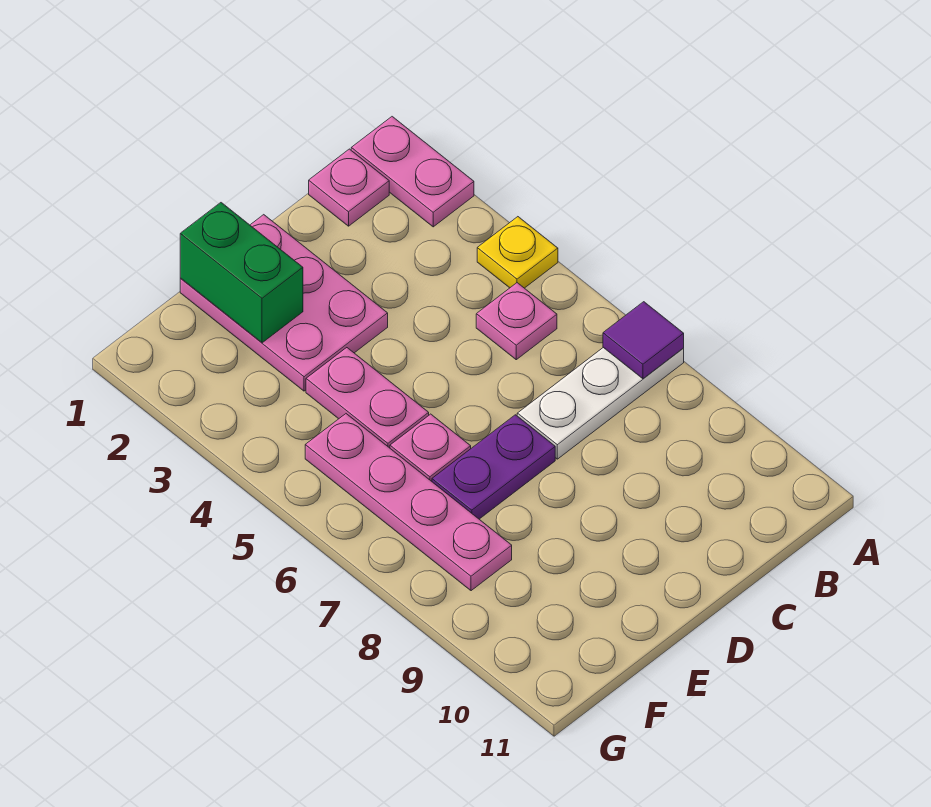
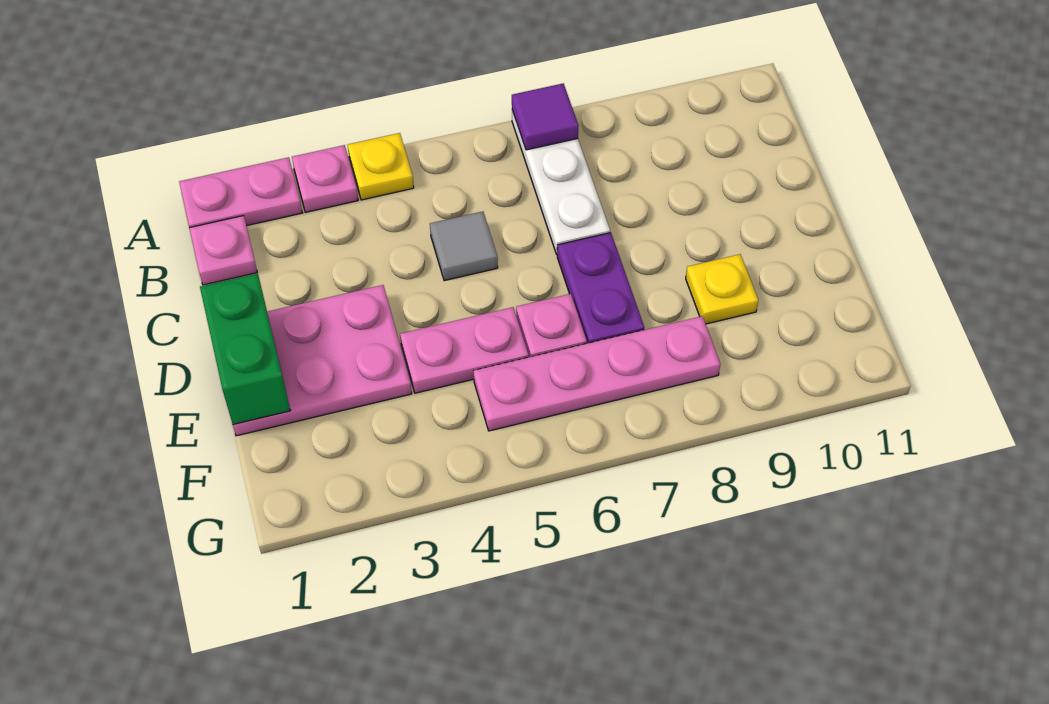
pink 1x1 plate [476,283,557,360] -> pink 1x1 plate moved to [292,145,358,212]
none -> grey 1x1 tile [430,211,498,281]
green 1x2 brick [180,203,303,343] -> green 1x2 brick turned to [200,273,290,424]
none -> yellow 1x1 plate [686,254,758,324]

